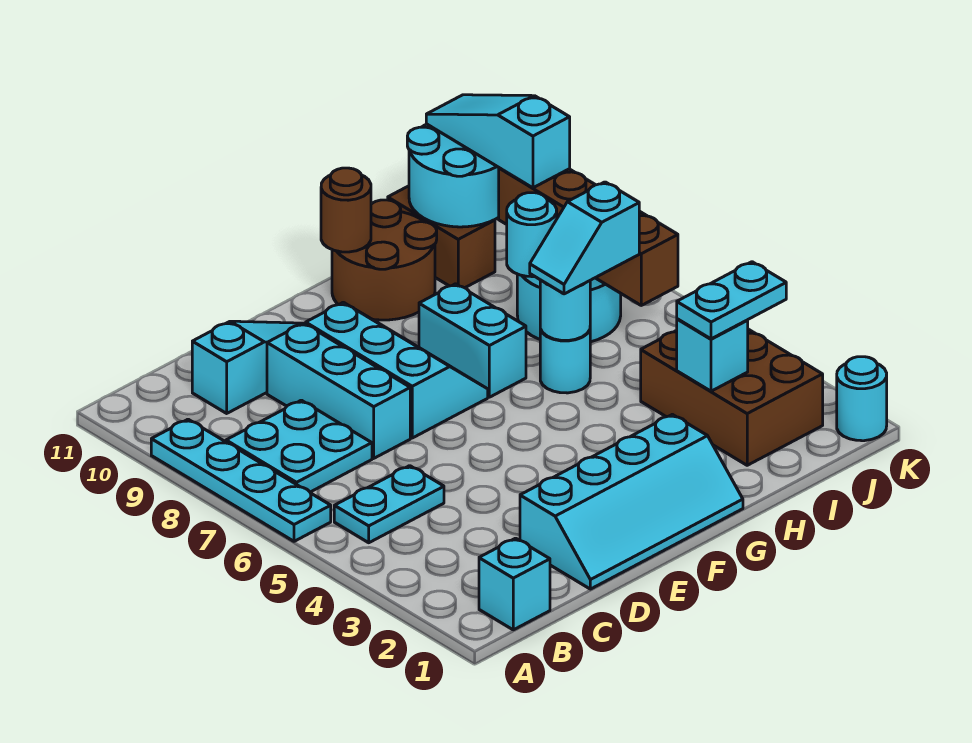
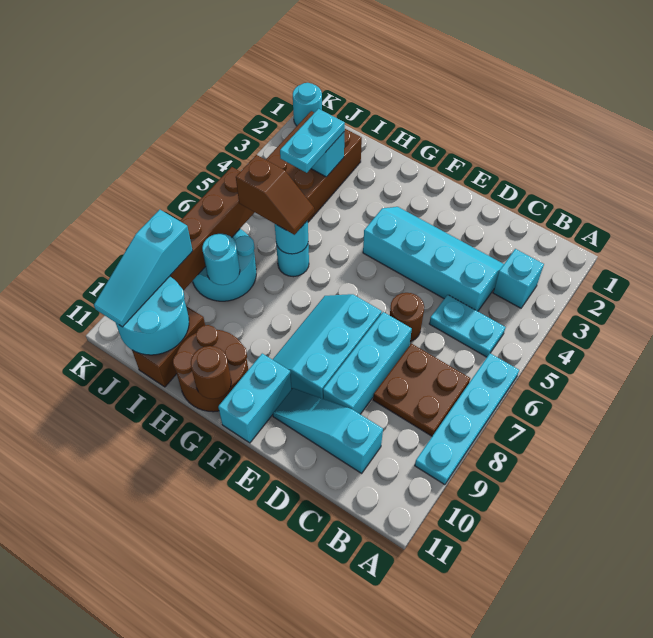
cyan 1x1 brick [479,538,550,630] -> cyan 1x1 brick moved to [493,249,544,308]
cyan 2x2 plate [226,400,372,492] -> brown 2x2 plate [373,344,470,436]
cyan 2x4 slope [520,414,743,589] -> cyan 2x4 slope moved to [363,207,504,311]
none -> brown 1x1 round brick [390,293,424,342]
cyan 1x2 brick [419,284,526,397] -> cyan 1x2 brick moved to [218,354,292,443]
cyan 1x2 slope [530,182,639,294] -> brown 1x2 slope [236,155,314,235]
cyan 1x2 plate [677,262,786,339] -> cyan 1x2 plate turned to [280,109,345,173]

